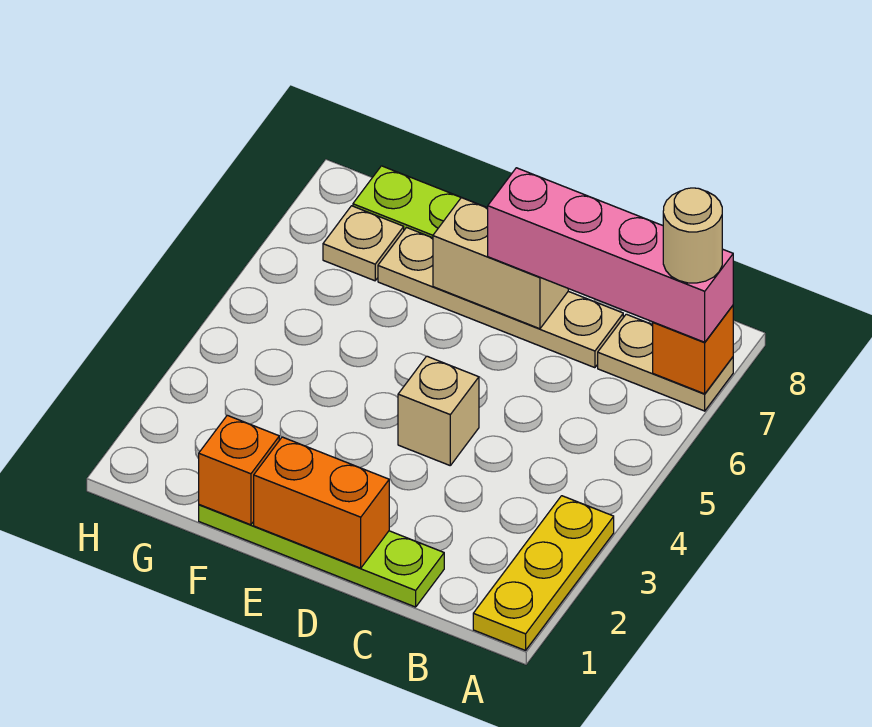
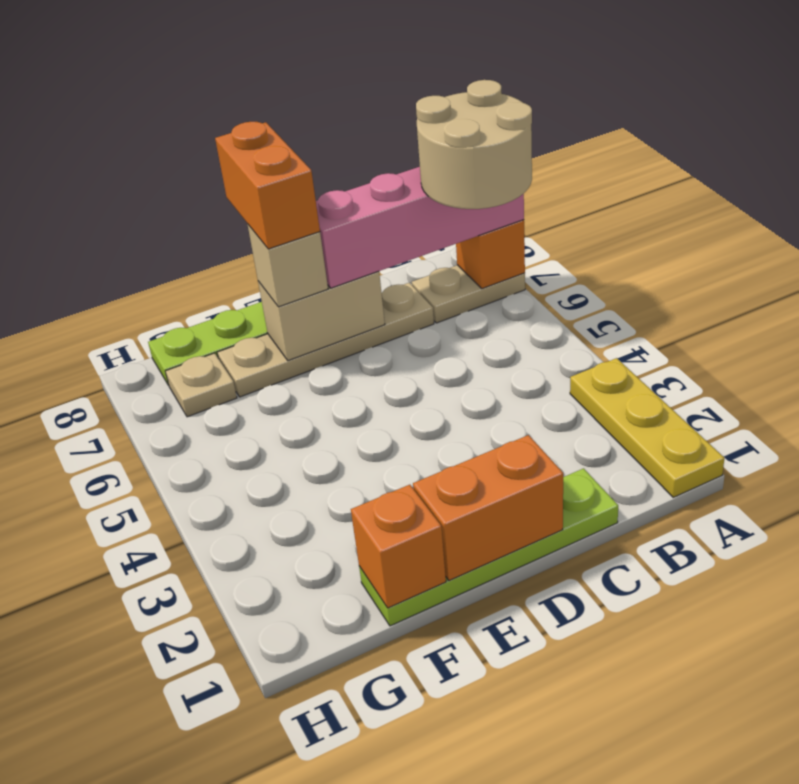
tan 1x1 round brick [663,188,722,283] -> tan 2x2 round brick [416,80,532,209]
tan 1x1 brick [398,356,479,465] -> tan 1x1 brick moved to [247,224,328,307]
none -> orange 1x2 brick [215,122,320,249]

